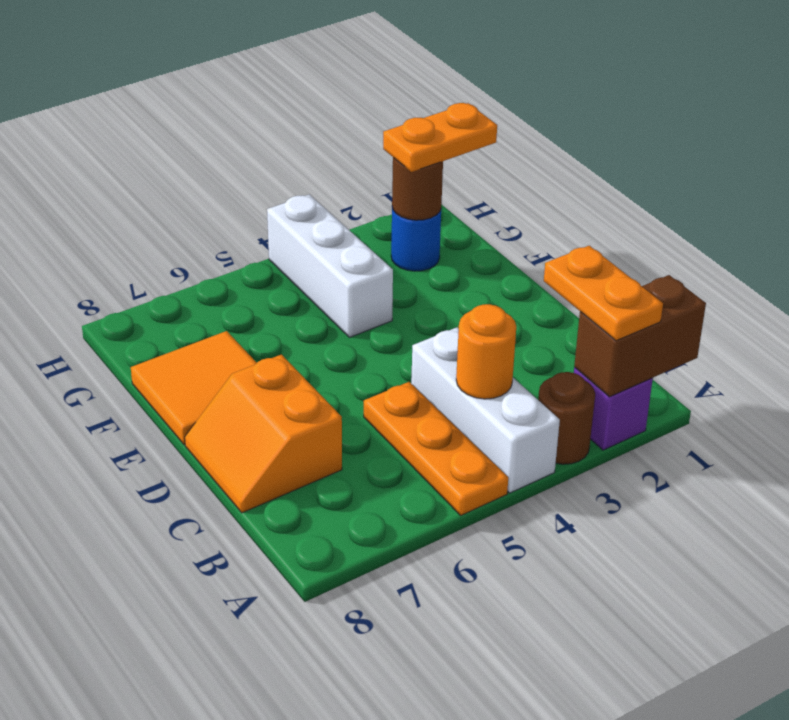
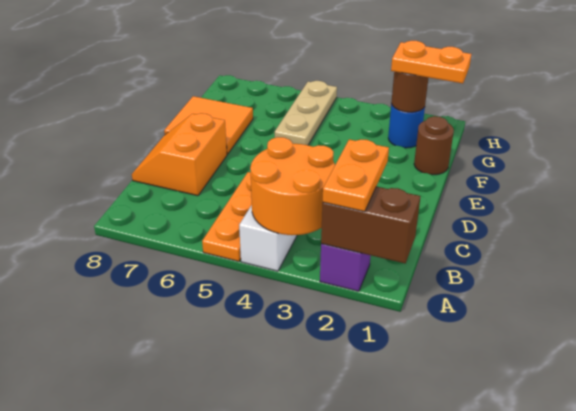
brown 1x1 round brick [538,372,595,464] -> brown 1x1 round brick moved to [414,116,454,175]
orange 1x1 round brick [456,304,516,399] -> orange 2x2 round brick [250,137,335,235]
white 1x3 brick [267,194,393,337] -> none
none -> tan 1x3 plate [275,81,337,145]

